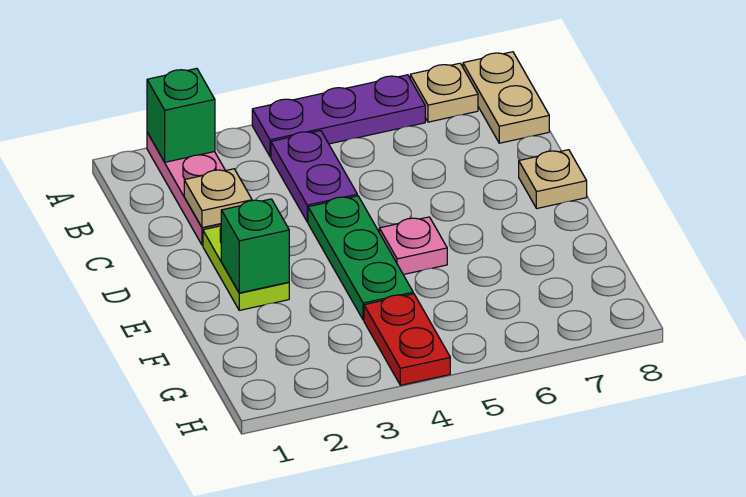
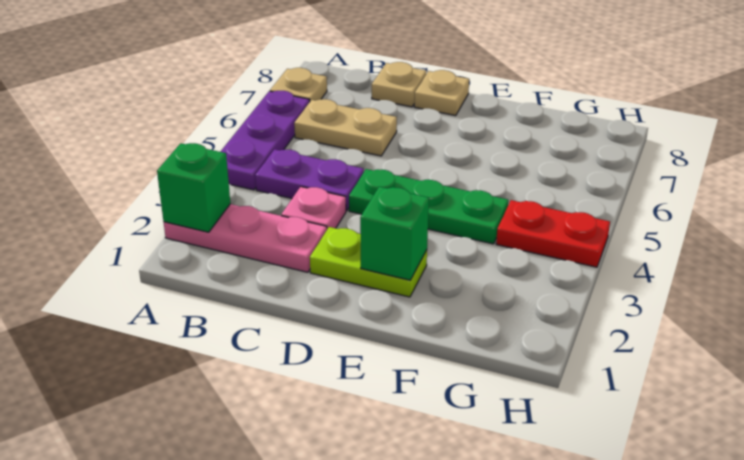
tan 1x2 plate [463,52,549,143] -> tan 1x2 plate moved to [294,99,397,156]
tan 1x1 plate [184,169,252,228] -> tan 1x1 plate moved to [372,62,426,107]
pink 1x1 plate [379,217,447,275] -> pink 1x1 plate moved to [281,187,346,229]

